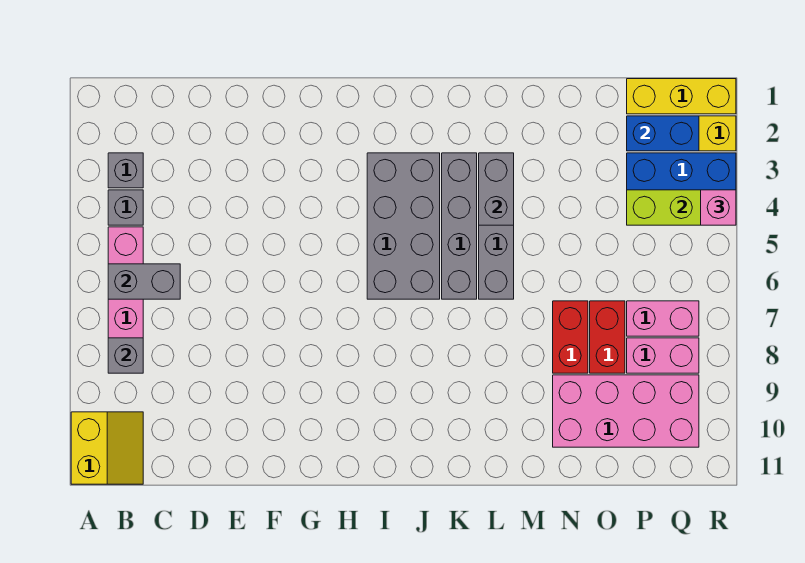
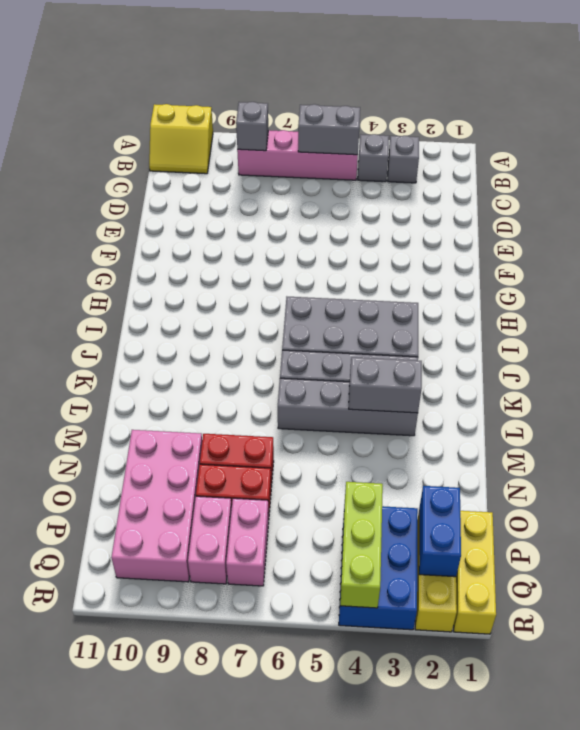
grey 1x2 brick [108,264,180,299] -> grey 1x2 brick turned to [298,104,360,155]
pink 1x1 brick [701,190,736,225] -> none

